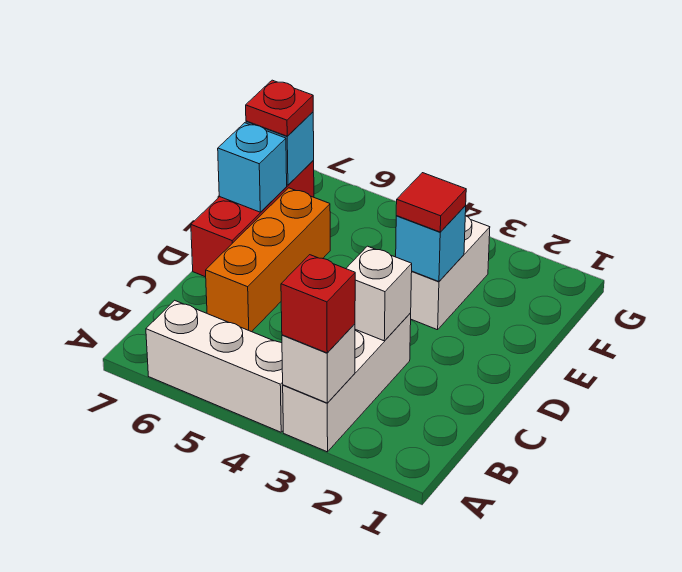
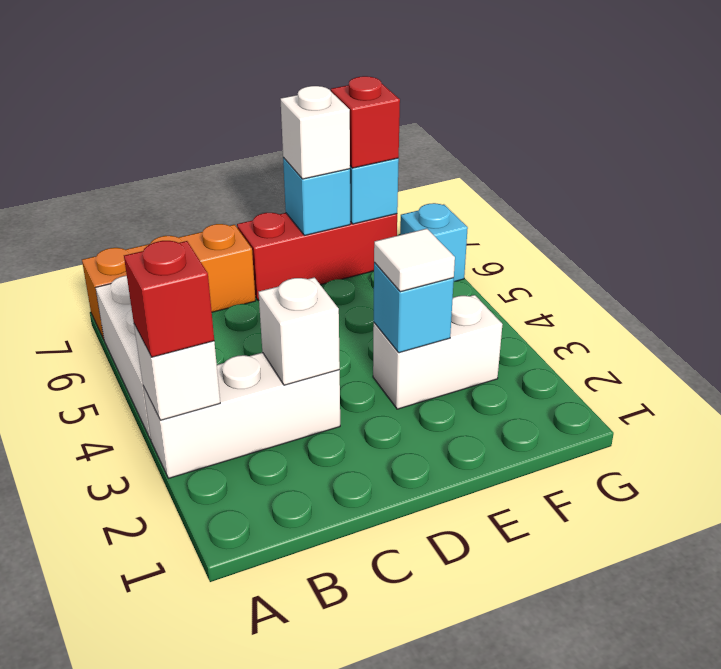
orange 1x3 brick [206,188,330,332] -> orange 1x3 brick moved to [82,224,256,339]
red 1x1 tile [396,173,466,232] -> white 1x1 tile [374,229,455,292]
none -> white 1x1 brick [280,86,350,179]
red 1x1 plate [246,80,313,136] -> red 1x1 brick [331,76,400,168]
none -> cyan 1x1 brick [400,203,468,281]

